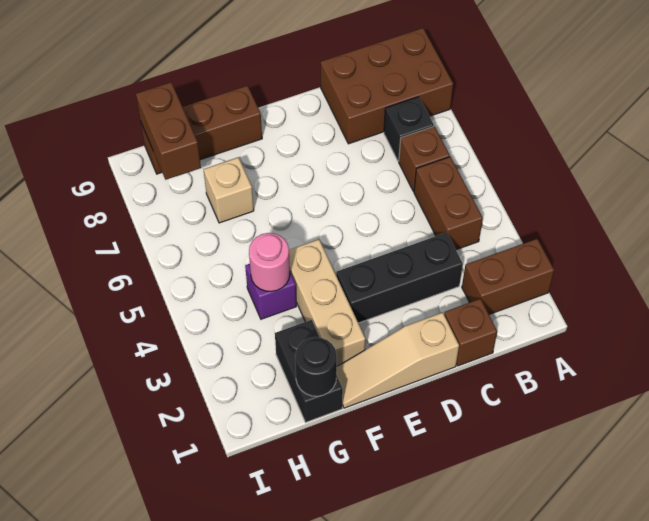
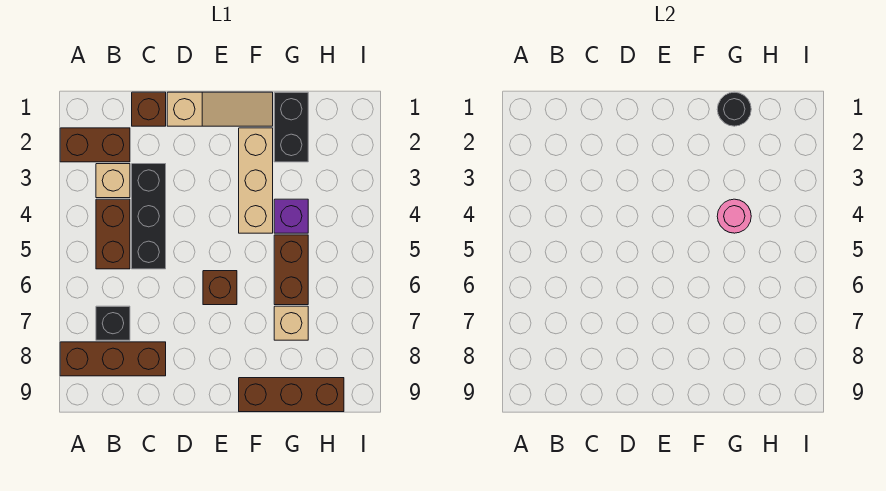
brown 2x3 brick [321,28,453,144] -> brown 1x3 brick [60,342,166,376]
none -> tan 1x1 brick [96,164,130,198]
brown 1x1 brick [399,126,450,191] -> brown 1x1 brick moved to [203,271,237,305]
black 1x3 brick [336,233,463,323] -> black 1x3 brick turned to [132,164,166,269]
brown 1x2 brick [136,82,201,180] -> brown 1x2 brick moved to [274,235,308,305]

